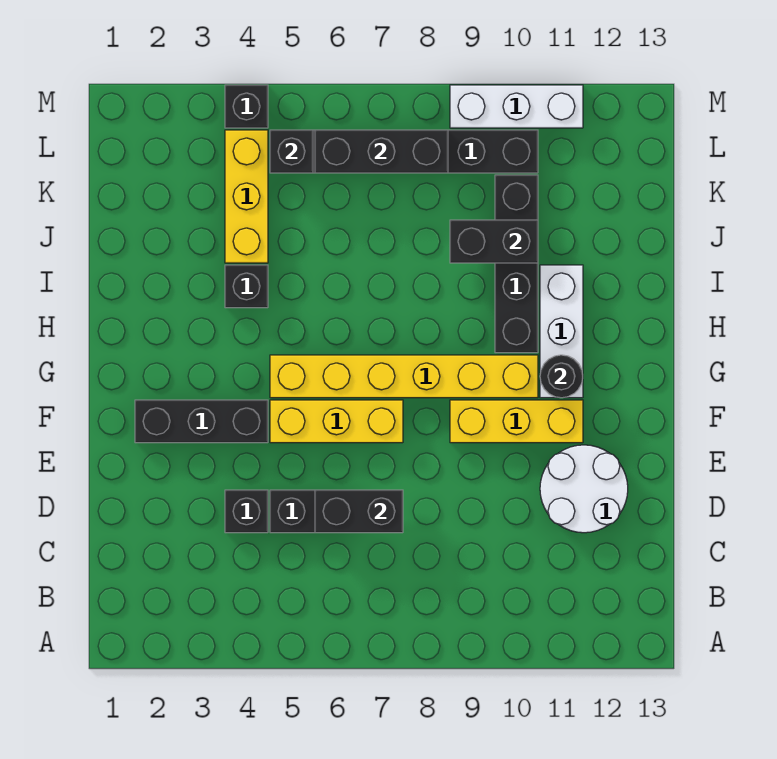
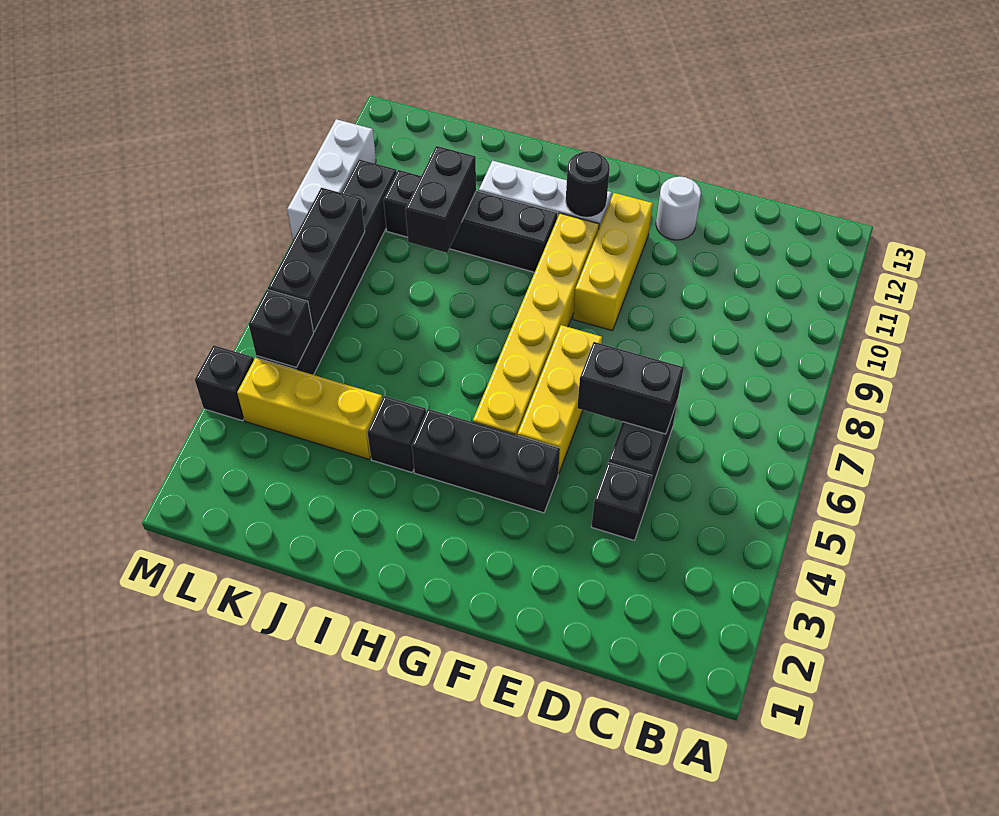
black 1x2 brick [315,490,403,533] -> black 1x2 brick turned to [577,342,684,434]
white 2x2 round brick [540,445,628,533] -> white 1x1 round brick [656,177,701,240]
black 1x3 brick [135,400,268,443] -> black 1x3 brick turned to [412,409,560,513]

